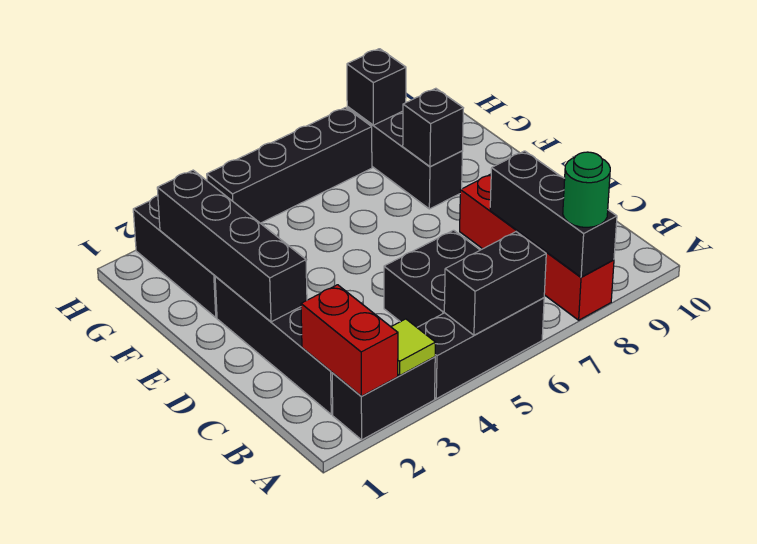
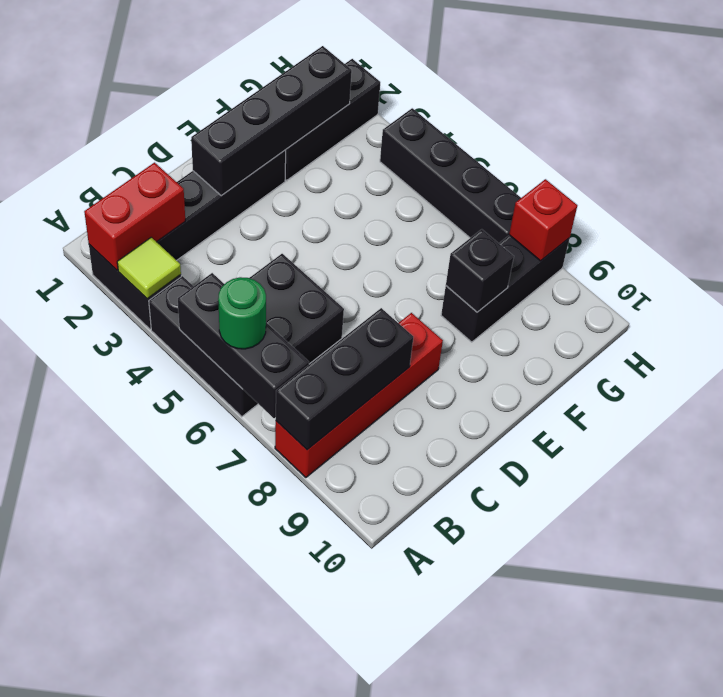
black 1x2 brick [444,232,546,335] -> black 1x3 brick [178,273,309,418]
green 1x1 round brick [563,152,610,227] -> green 1x1 round brick moved to [218,277,266,349]
black 1x1 brick [347,49,406,125] -> red 1x1 brick [509,179,577,261]

